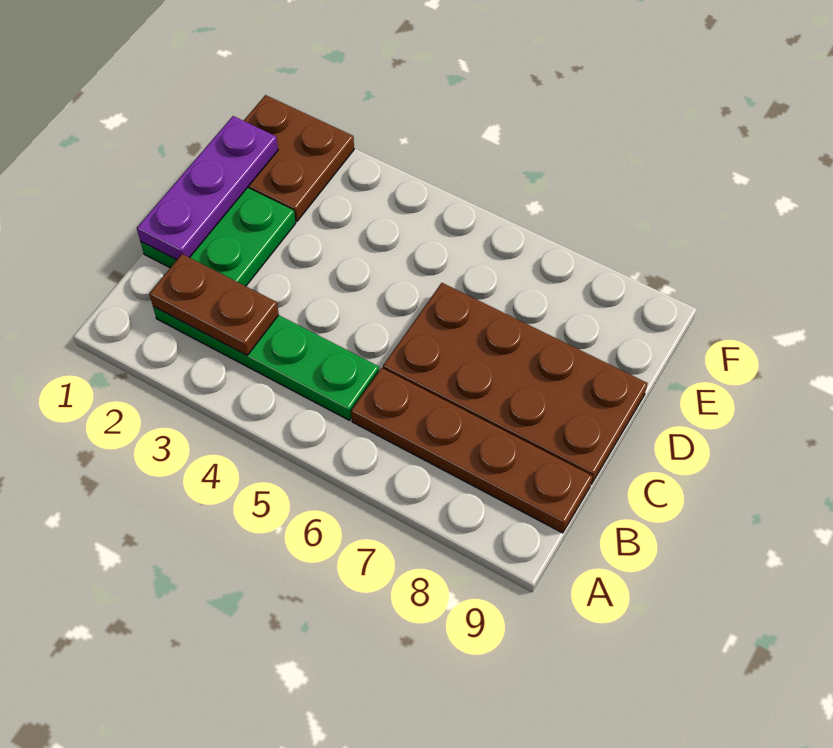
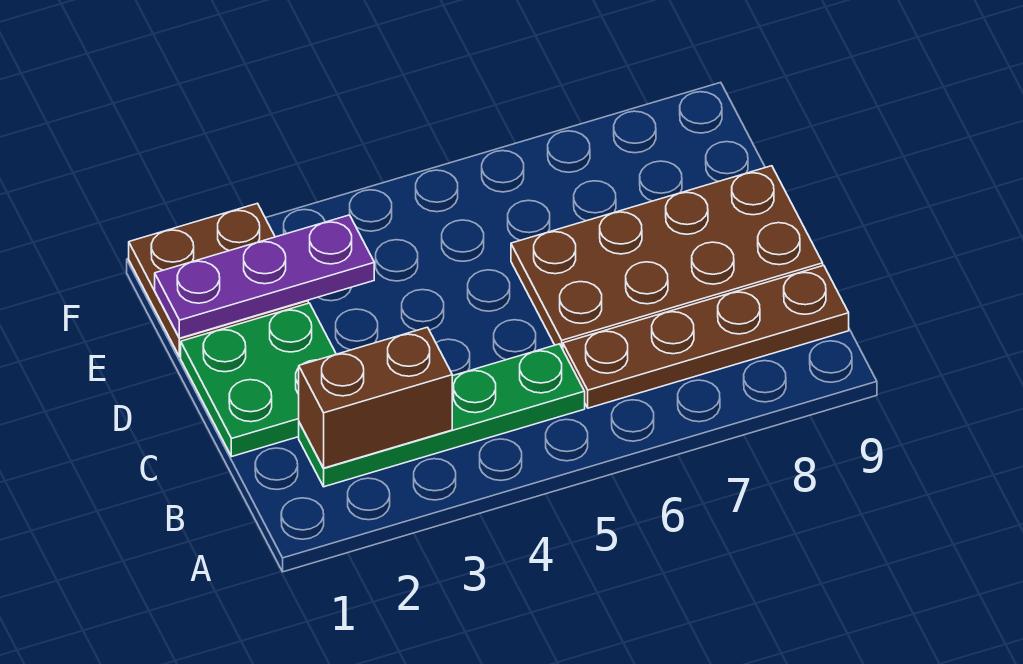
brown 1x2 plate [149,254,279,355] -> brown 1x2 brick [299,327,452,468]
purple 1x3 plate [137,116,278,260] -> purple 1x3 plate turned to [155,215,374,338]

